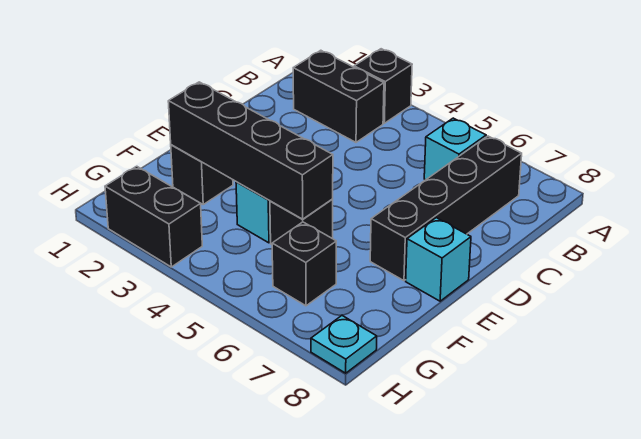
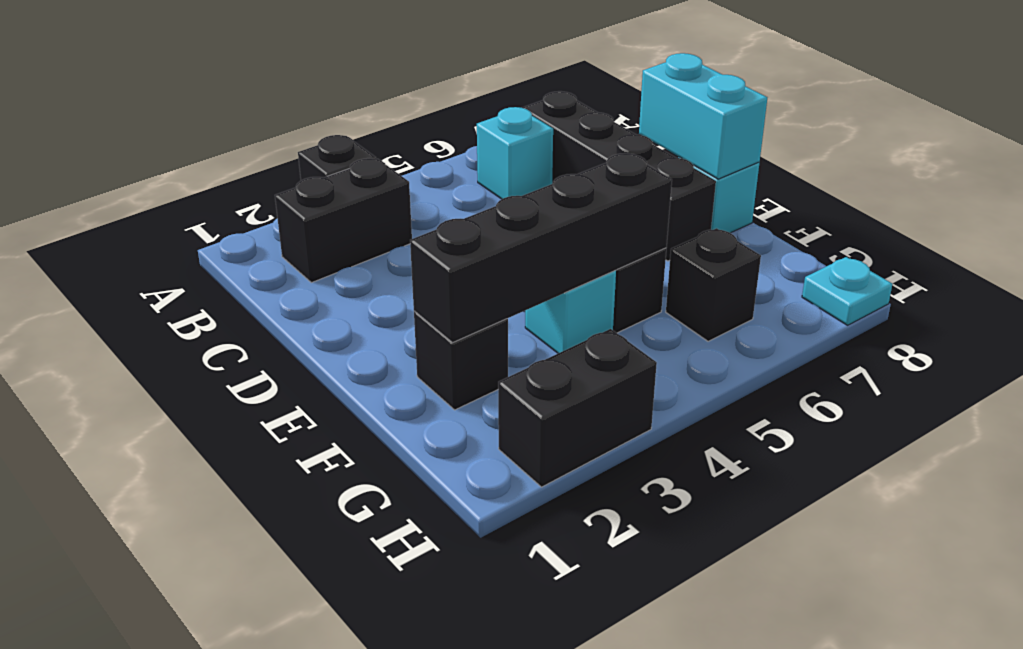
none -> cyan 1x2 brick [639,53,767,179]

